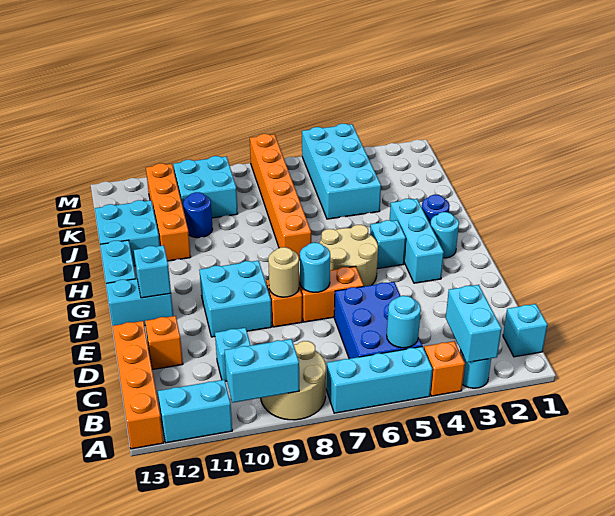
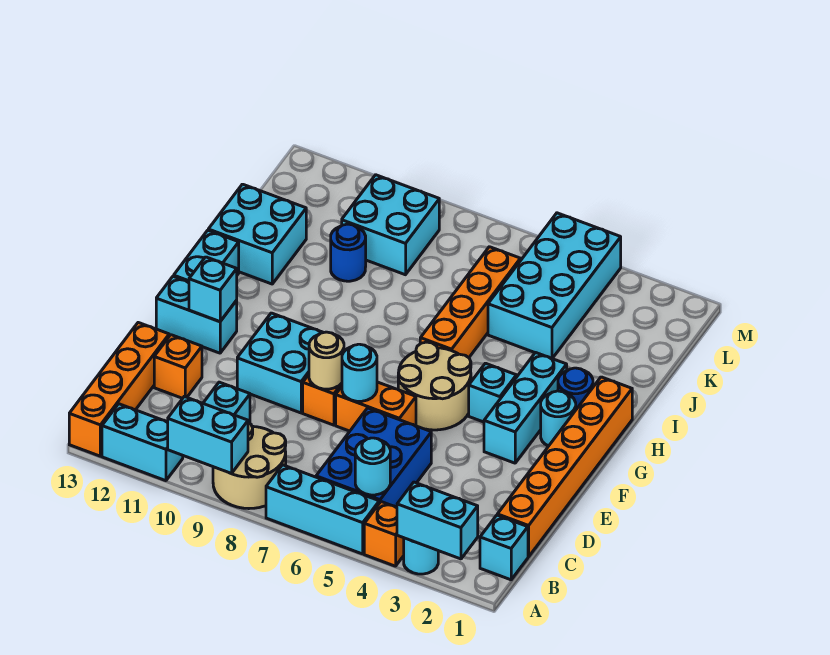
cyan 1x2 brick [446,285,502,363] -> cyan 1x2 brick turned to [397,482,478,559]
orange 1x6 brick [250,134,311,261] -> orange 1x6 brick moved to [497,377,632,557]
orange 1x4 brick [146,163,191,261] -> orange 1x4 brick moved to [420,247,521,358]

